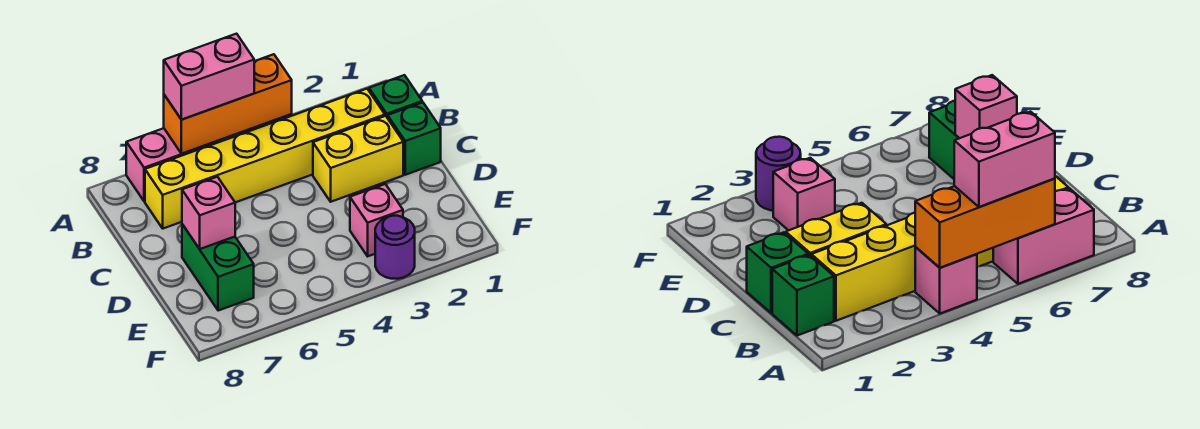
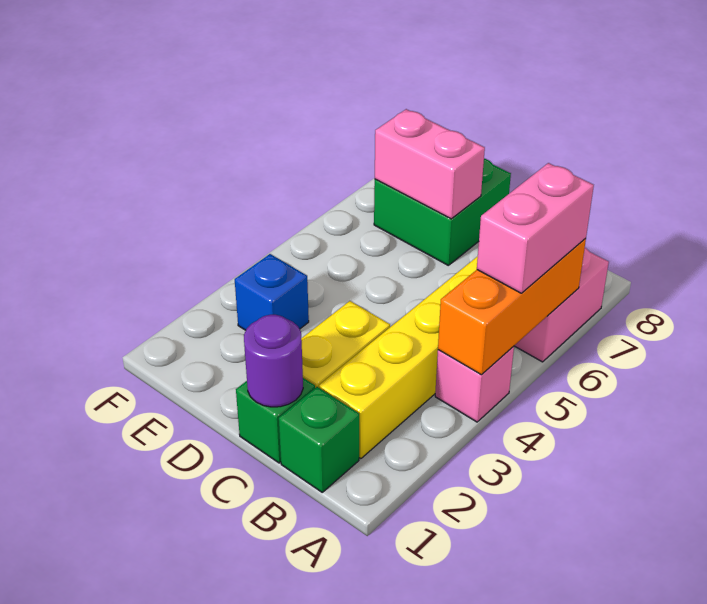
green 1x2 brick [182,224,254,311] -> green 2x2 brick [374,158,511,265]
pink 1x1 brick [182,177,235,249] -> pink 1x2 brick [375,109,485,219]
pink 1x1 brick [350,184,403,256] -> blue 1x1 brick [235,254,309,330]
purple 1x1 round brick [375,216,415,279] -> purple 1x1 round brick moved to [244,315,303,407]

